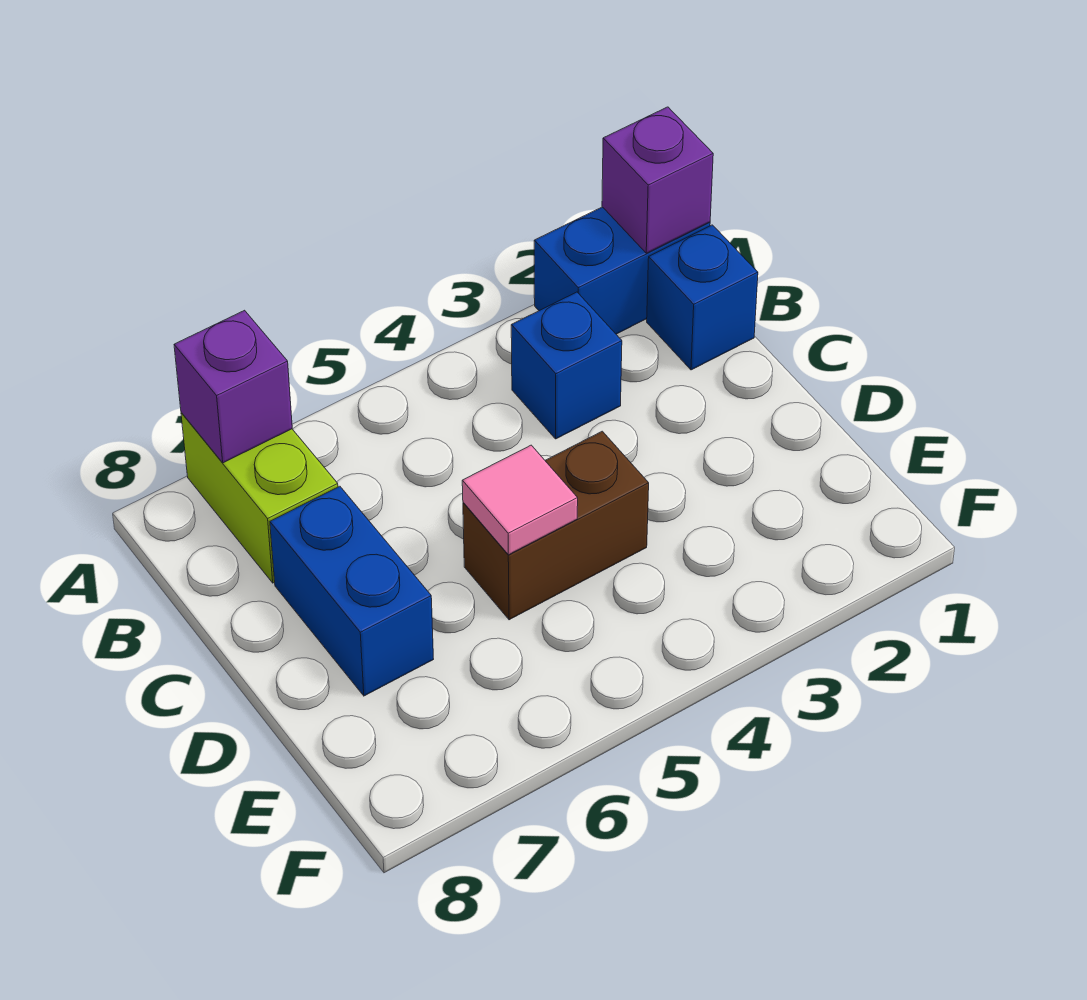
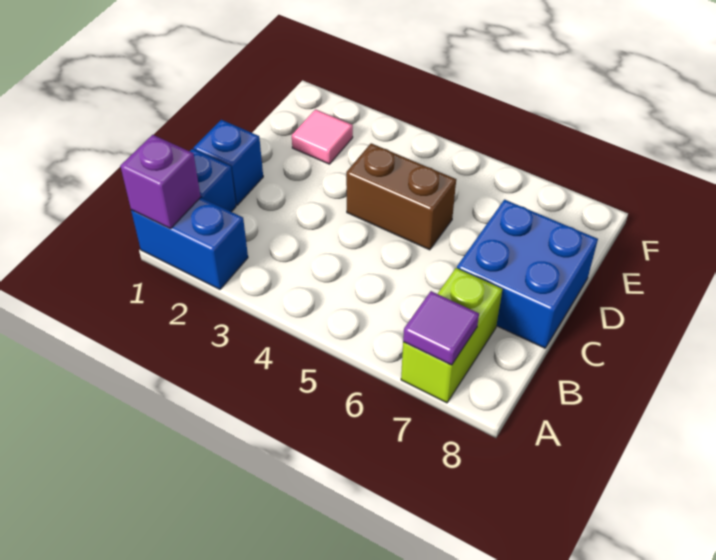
purple 1x1 brick [174,310,292,463] -> purple 1x1 tile [403,291,479,365]
blue 1x1 brick [511,292,622,439] -> blue 1x1 brick moved to [194,120,263,205]
blue 1x2 brick [270,486,433,696] -> blue 2x2 brick [457,200,598,348]
pink 1x1 tile [462,445,578,555] -> pink 1x1 tile moved to [292,109,353,164]

